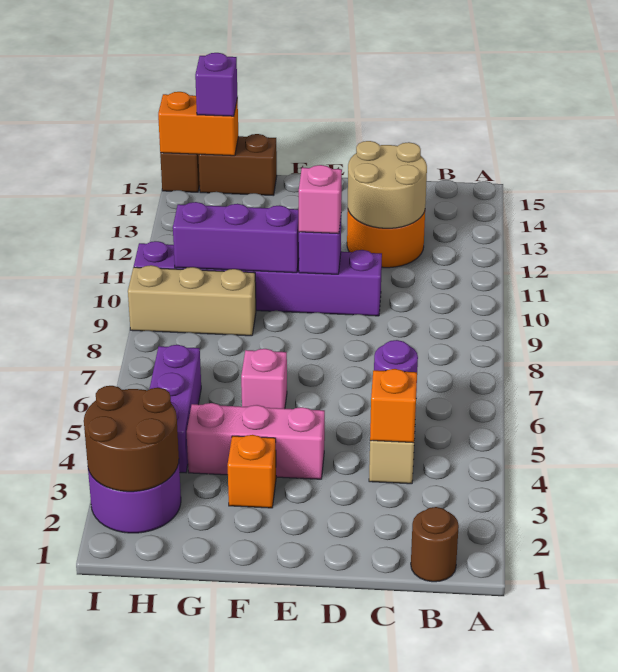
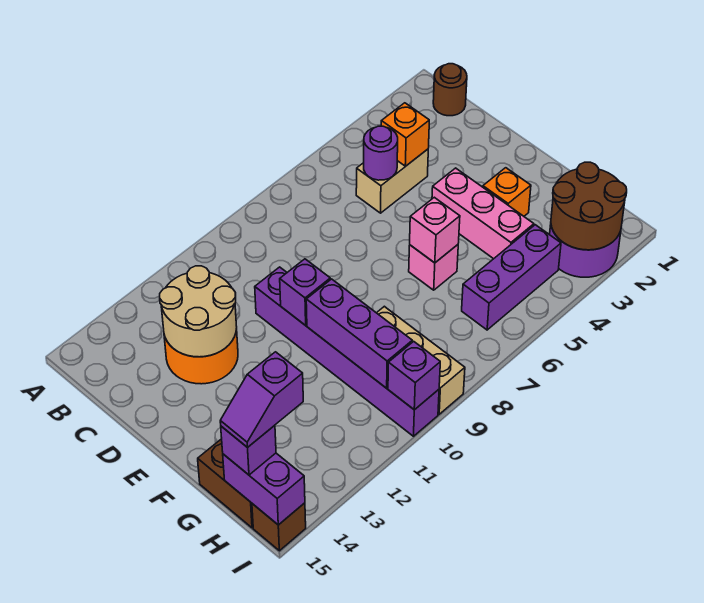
pink 1x1 brick [299,165,342,234] -> pink 1x1 brick moved to [410,197,460,263]
none -> purple 1x2 slope [220,352,303,448]
orange 1x2 brick [158,92,238,156] -> purple 1x2 brick [223,453,305,525]
none -> purple 1x1 brick [388,341,440,410]

